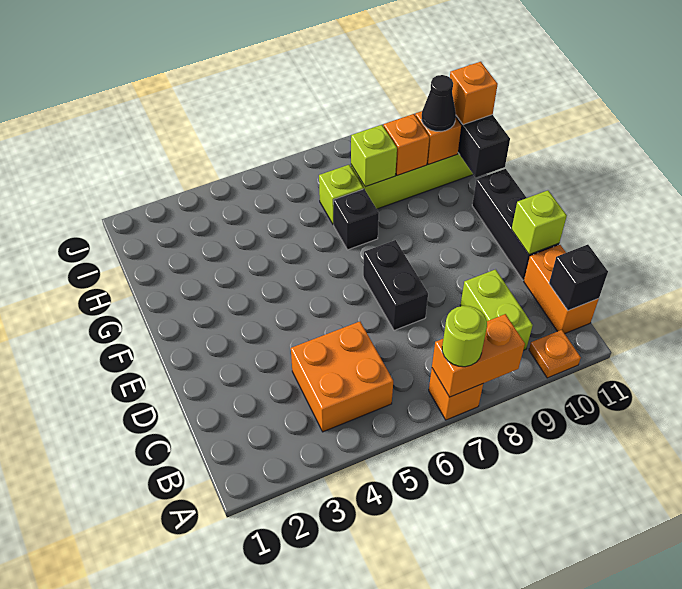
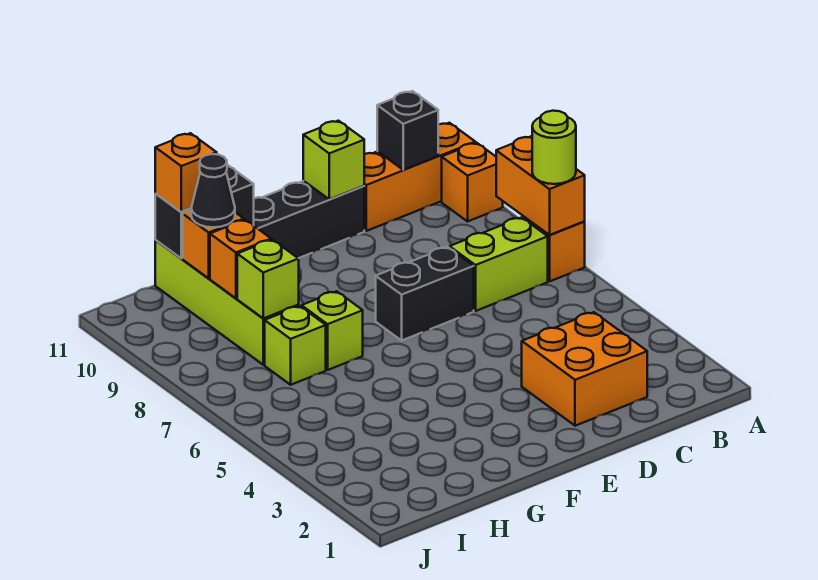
orange 1x1 plate [529,330,581,378] -> orange 1x1 brick [442,143,503,221]
orange 2x2 brick [291,322,393,432] -> orange 2x2 brick moved to [522,312,647,426]
lime 1x2 brick [460,269,533,350] -> lime 1x2 brick moved to [450,217,548,311]
orange 1x2 brick [524,245,599,333] -> orange 1x3 brick [364,123,475,231]
black 1x1 brick [333,189,379,250] -> lime 1x1 brick [302,291,363,370]

